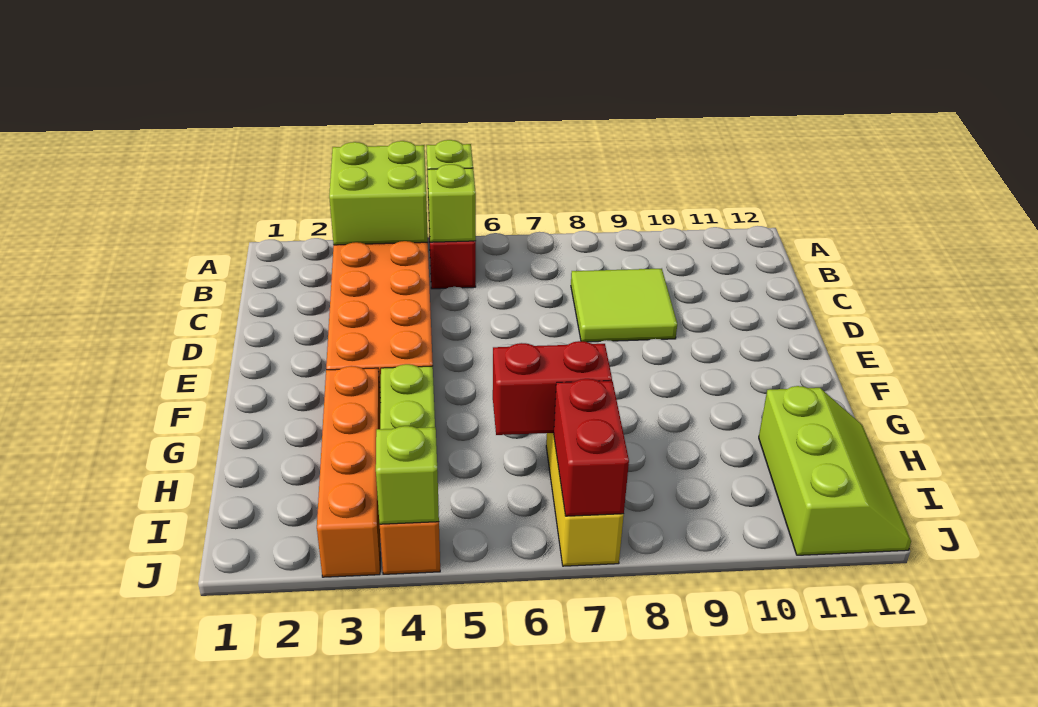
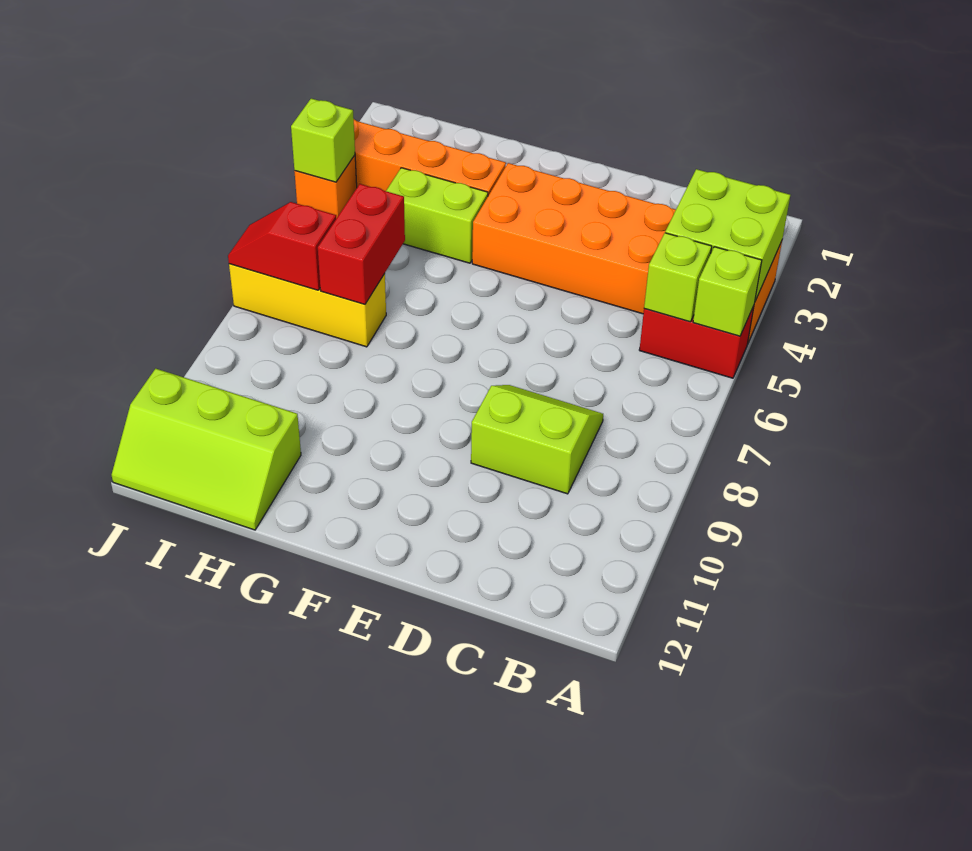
lime 2x2 tile [571,269,677,342] -> lime 2x2 slope [471,385,603,494]
red 1x2 brick [554,379,629,516] -> red 1x2 slope [228,202,336,290]

